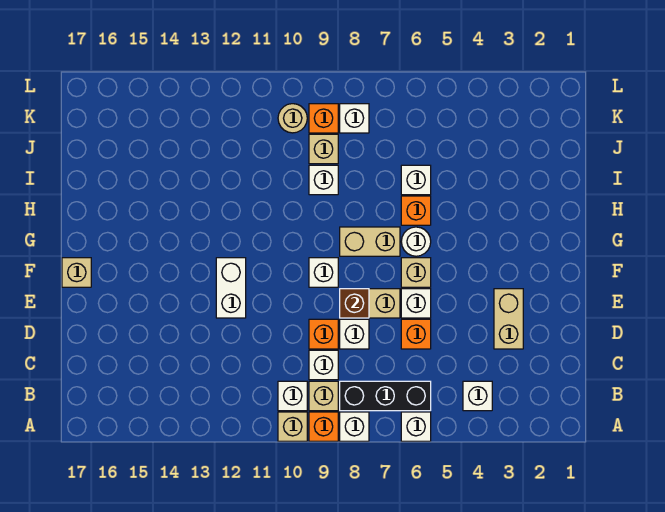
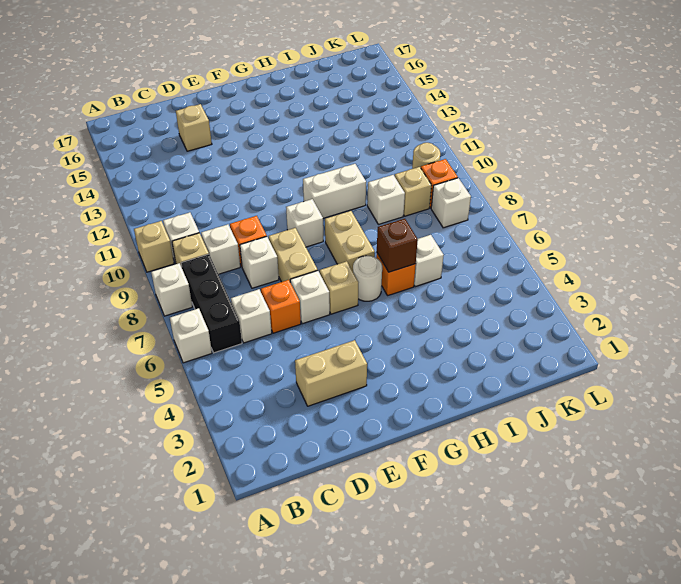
orange 1x1 brick [309,412,338,441] -> none
white 1x1 brick [463,381,492,411] -> white 1x1 brick moved to [231,289,272,343]
brown 1x1 brick [340,289,369,318] -> brown 1x1 brick moved to [377,219,418,272]
white 1x2 brick [216,258,246,318] -> white 1x2 brick moved to [303,164,366,218]
tan 1x1 brick [62,258,91,287] -> tan 1x1 brick moved to [176,104,212,151]

